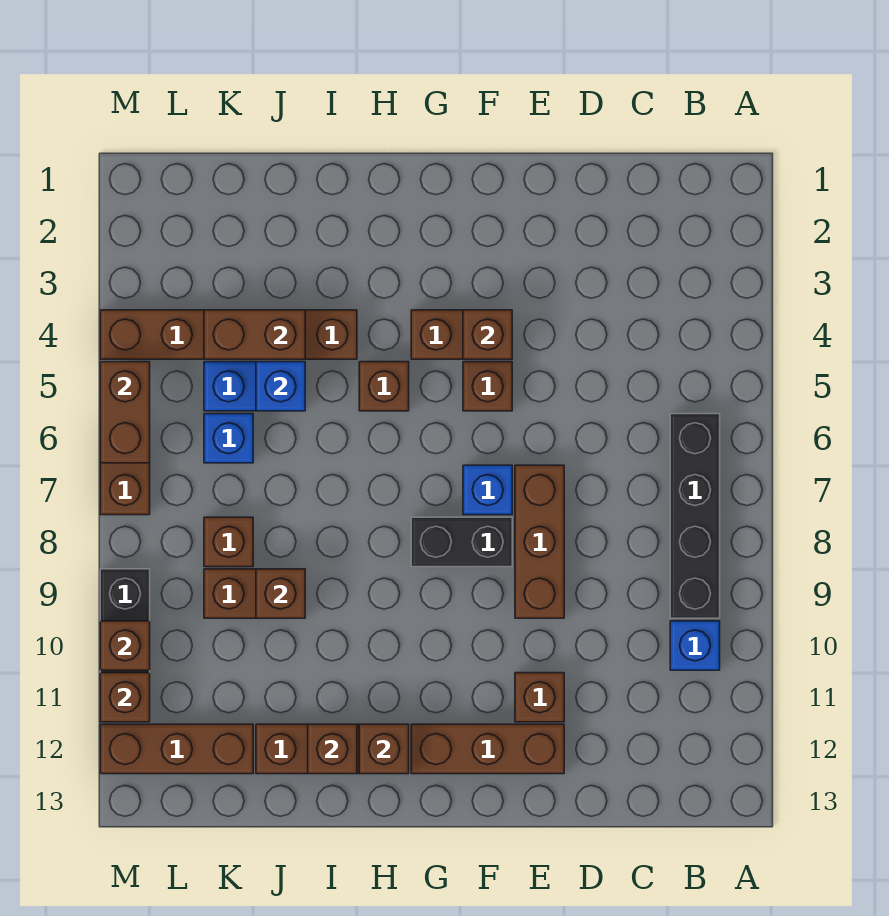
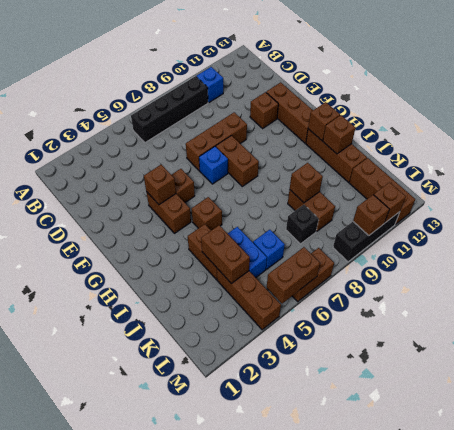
black 1x2 brick [411,517,512,567] -> brown 1x2 brick [216,136,259,186]
blue 1x1 brick [256,362,305,411] -> none
brown 1x1 brick [204,517,253,567] -> black 1x1 brick [286,205,319,244]

